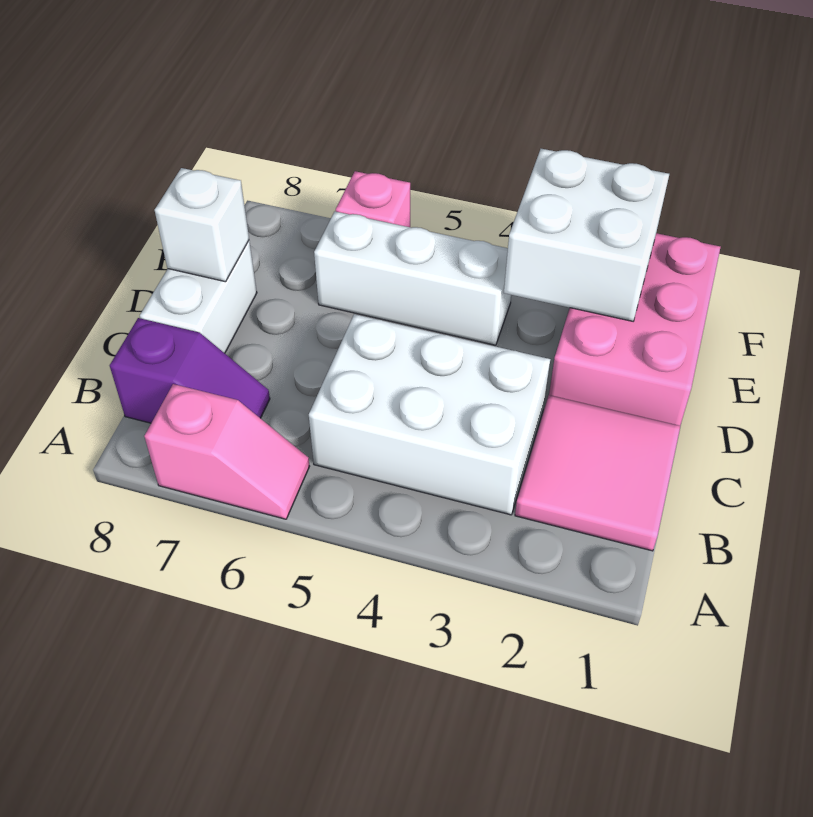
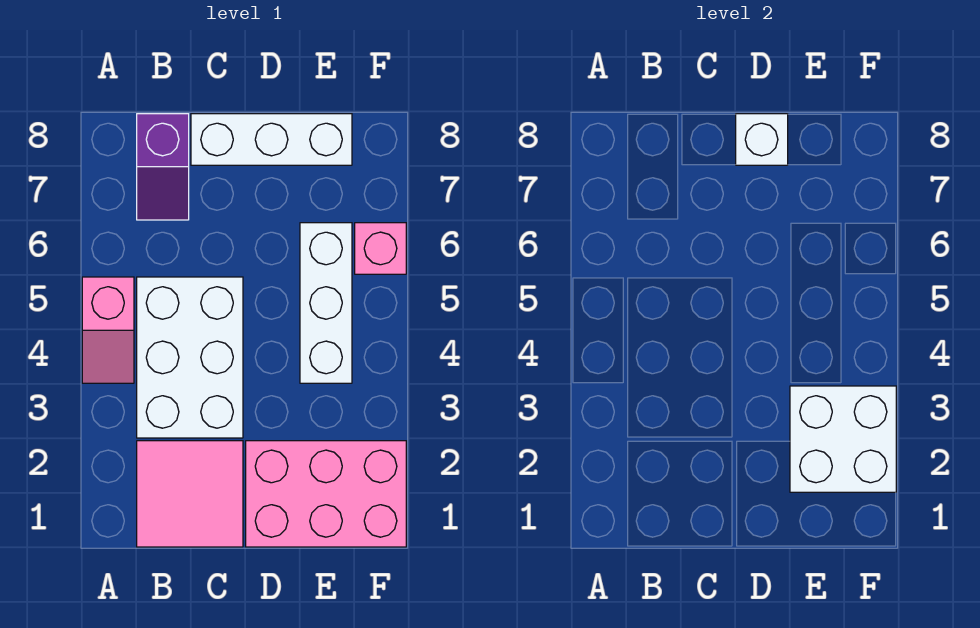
pink 1x2 slope [144,384,310,519] -> pink 1x2 slope moved to [82,277,134,383]
white 1x2 brick [140,241,257,353] -> white 1x3 brick [191,114,352,165]

